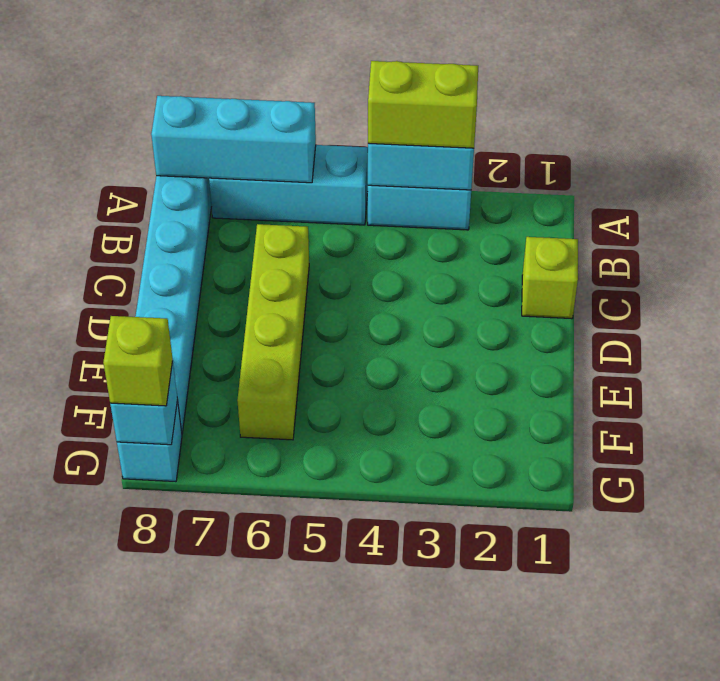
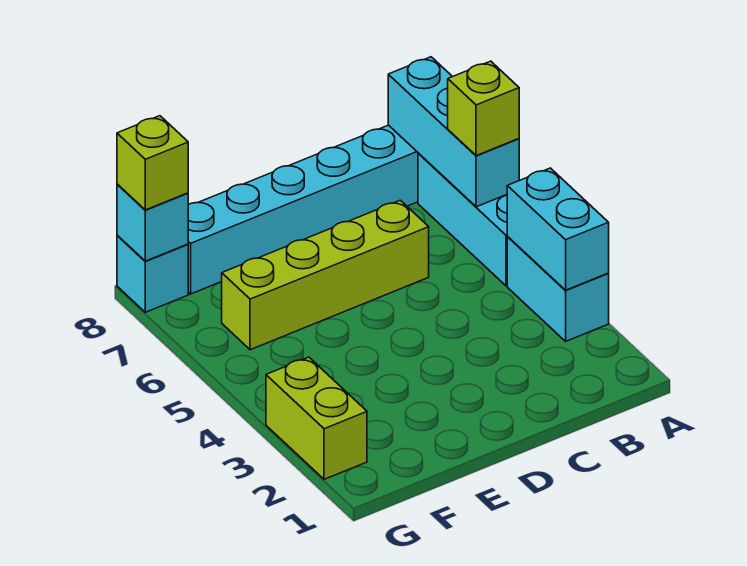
lime 1x2 brick [368,61,478,148] -> lime 1x2 brick moved to [266,357,367,479]
lime 1x1 brick [522,237,578,319] -> lime 1x1 brick moved to [448,61,519,156]

